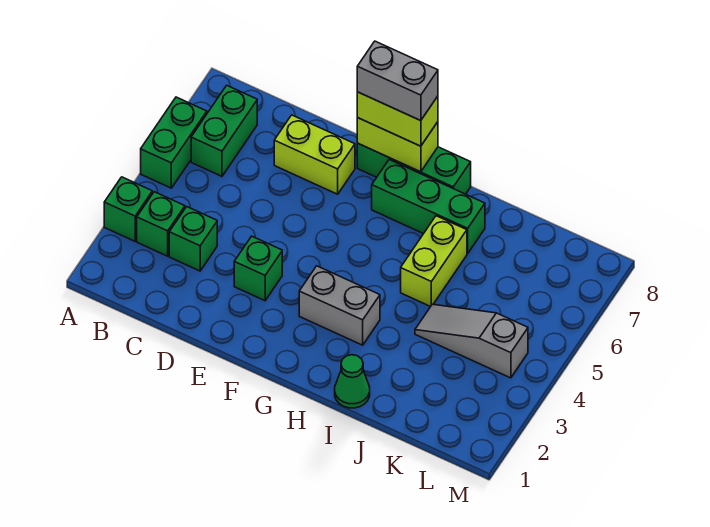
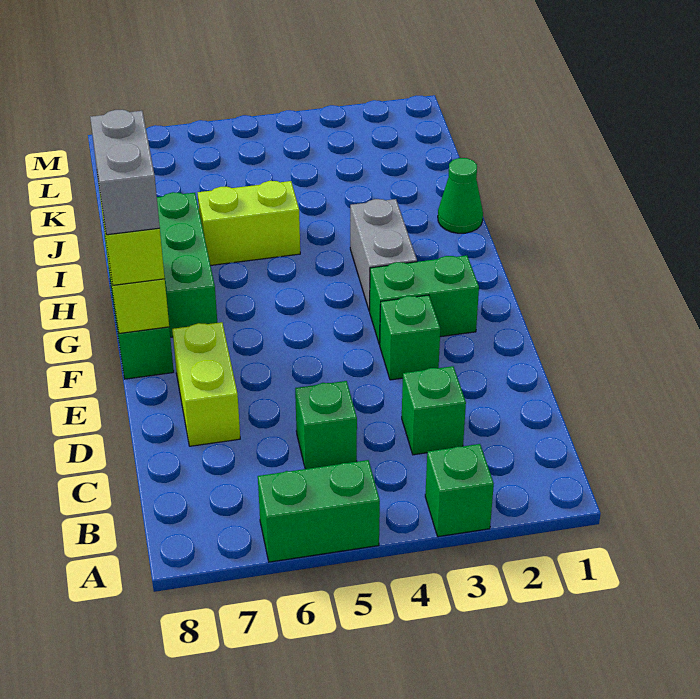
green 1x1 brick [137,192,185,256] -> green 1x1 brick moved to [295,381,357,469]
green 1x2 brick [191,85,257,176] -> green 1x2 brick moved to [370,255,479,345]
grey 1x3 slope [415,304,528,378] -> none

